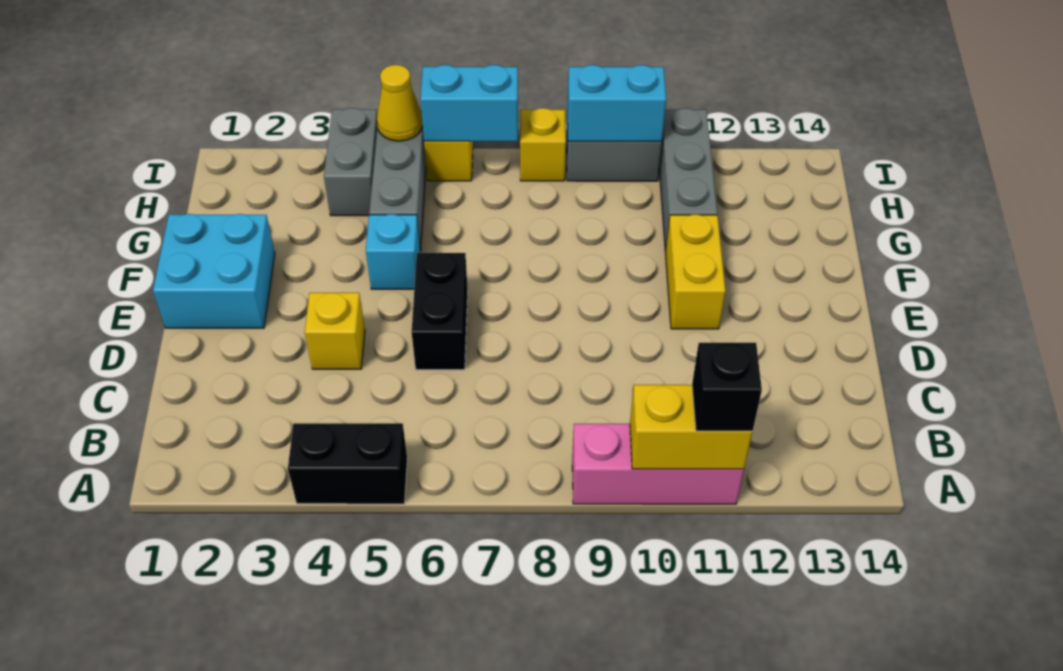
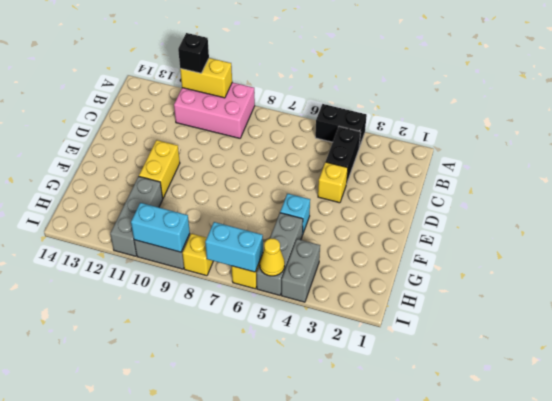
pink 1x3 brick [572,424,744,504] -> pink 2x3 brick [174,82,255,138]
black 1x2 brick [412,253,468,370] -> black 1x2 brick moved to [326,127,360,182]
cyan 2x2 brick [153,214,275,328] -> none

